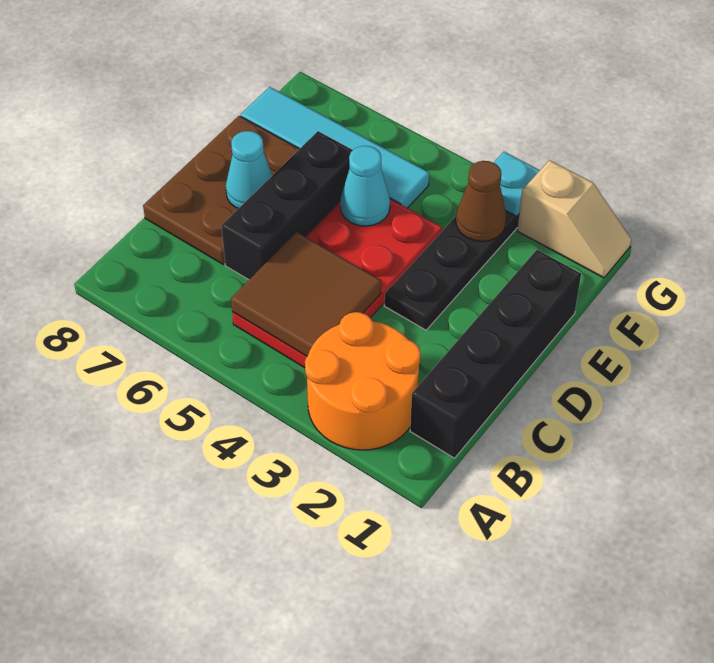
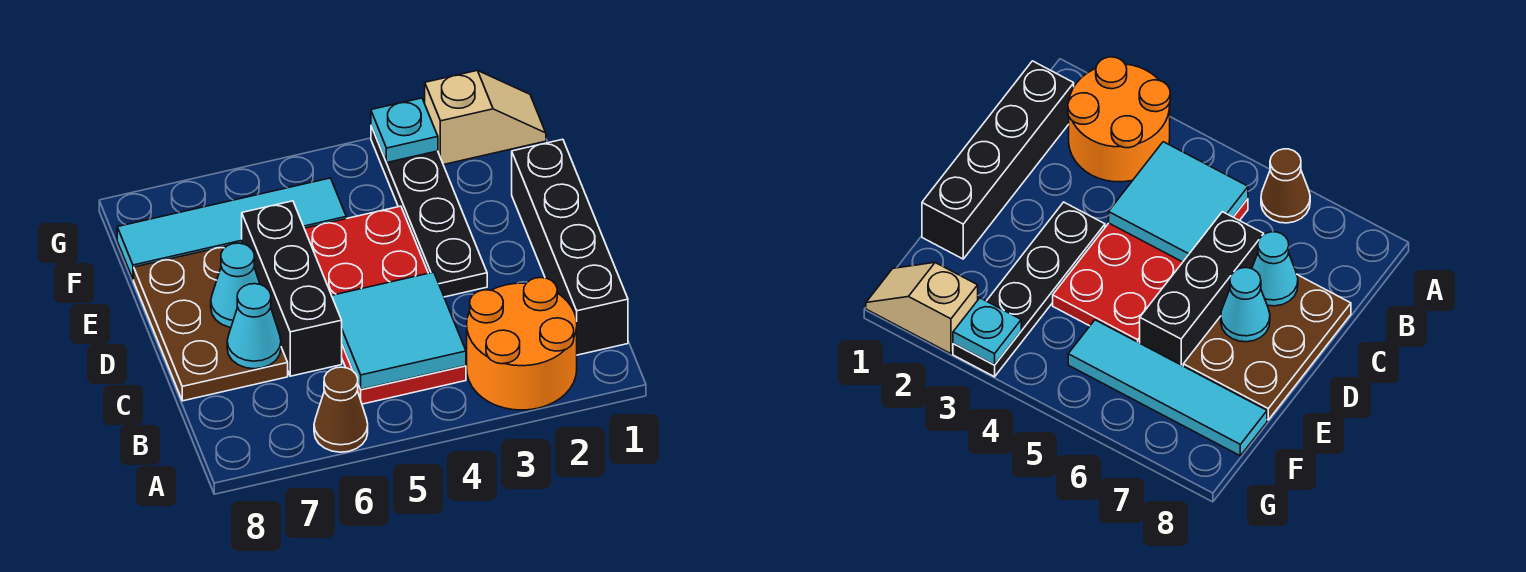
brown 2x2 tile [231,232,381,356] -> cyan 2x2 tile [332,272,466,389]
cyan 1x1 cone [340,146,390,226] -> cyan 1x1 cone moved to [227,284,281,369]
brown 1x1 cone [456,161,506,241] -> brown 1x1 cone moved to [314,367,368,452]

